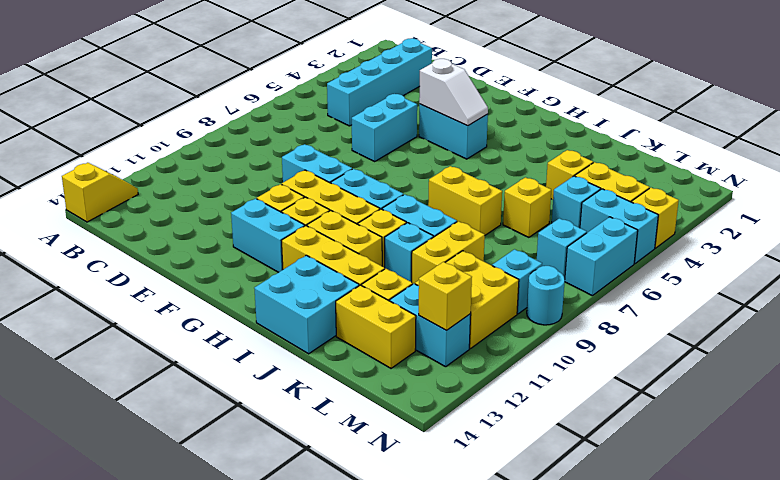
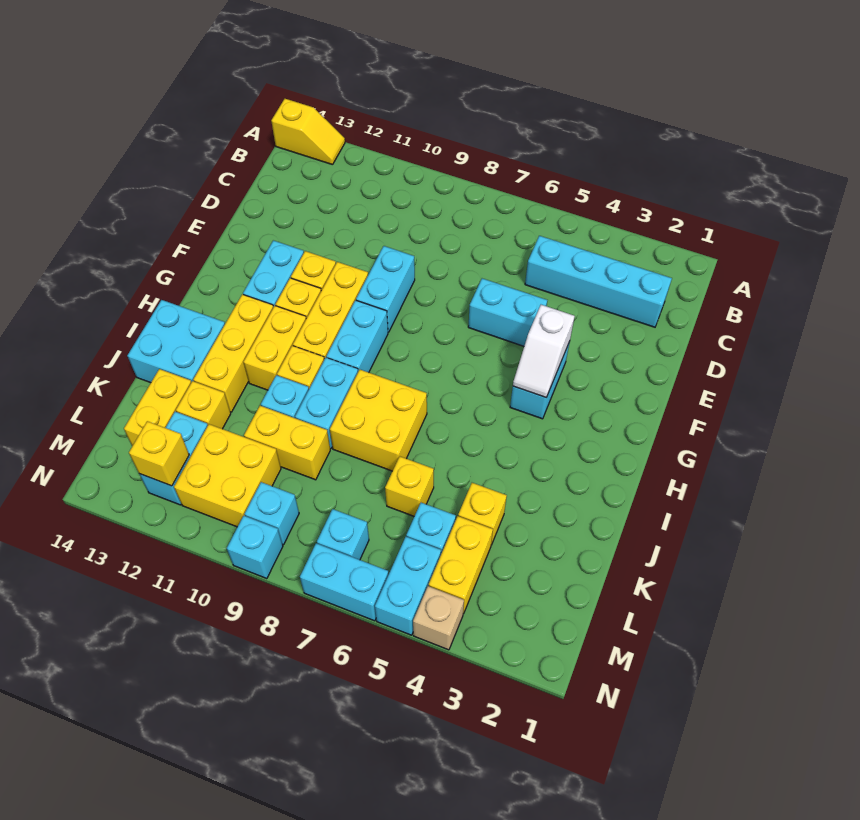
yellow 1x2 brick [428,166,502,235] -> yellow 2x2 brick [330,370,427,471]
yellow 1x1 brick [632,188,679,248] -> tan 1x1 brick [413,586,464,650]
cyan 1x1 round brick [527,266,565,325] -> cyan 1x1 brick [227,515,283,579]

